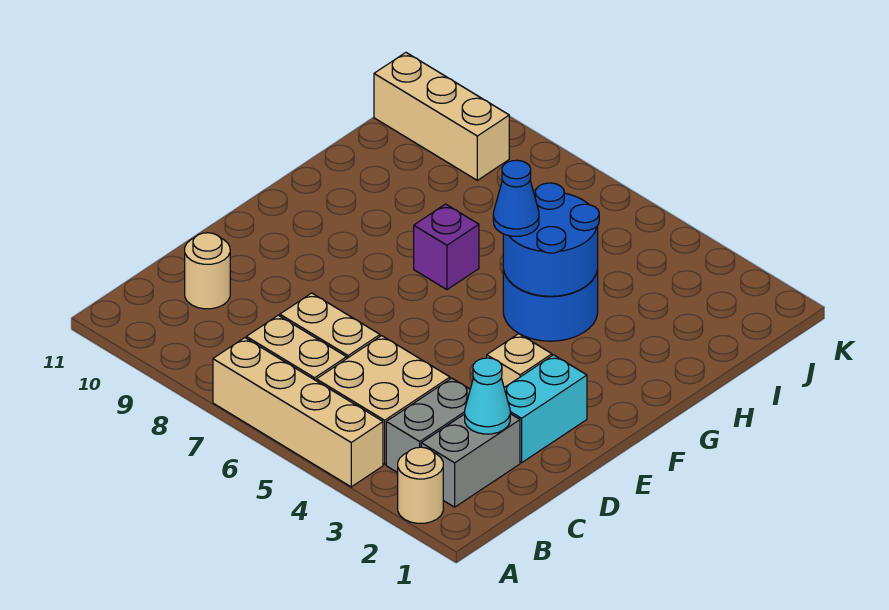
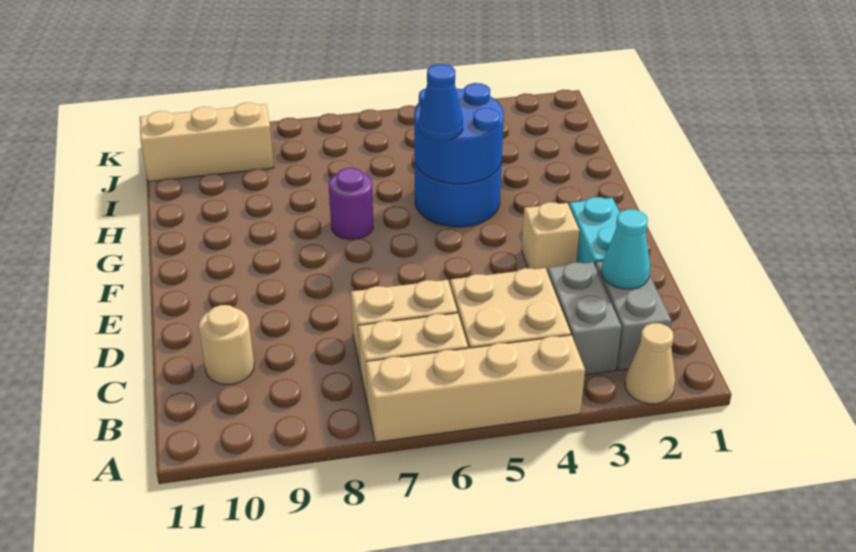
tan 1x1 round brick [398,447,443,523] -> tan 1x1 cone [625,323,675,404]
purple 1x1 brick [414,204,479,290] -> purple 1x1 round brick [329,168,373,239]

